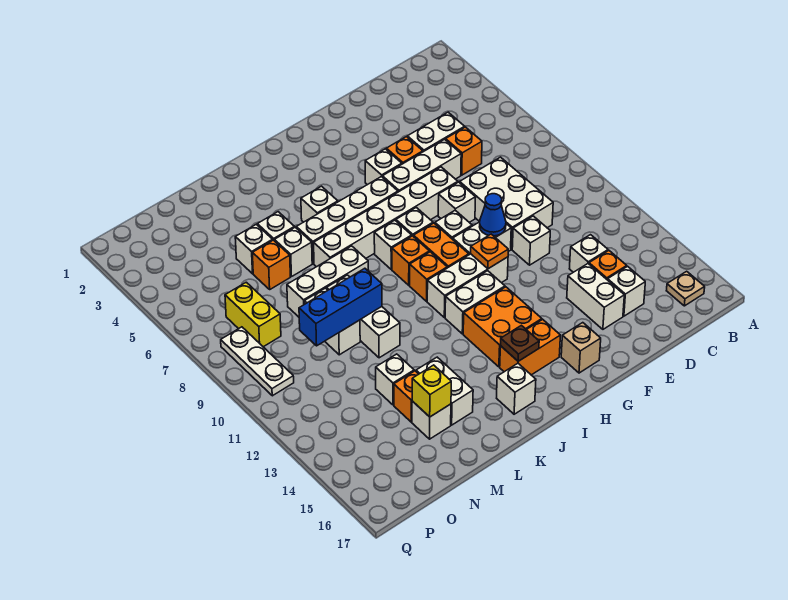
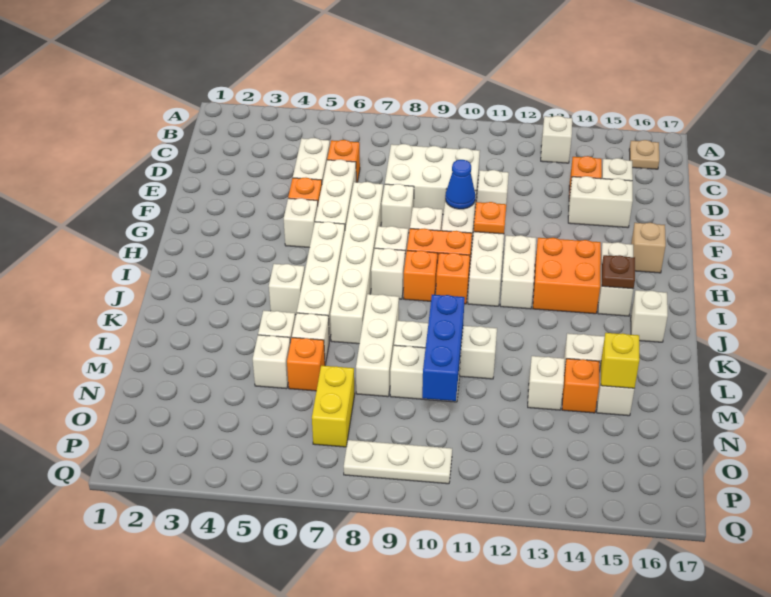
white 1x1 brick [569,235,608,272] -> white 1x1 brick moved to [541,116,572,163]
orange 1x2 brick [500,319,560,375] -> white 1x2 brick [598,242,634,316]
yellow 1x2 brick [225,282,281,347] -> yellow 1x2 brick turned to [312,366,355,447]

